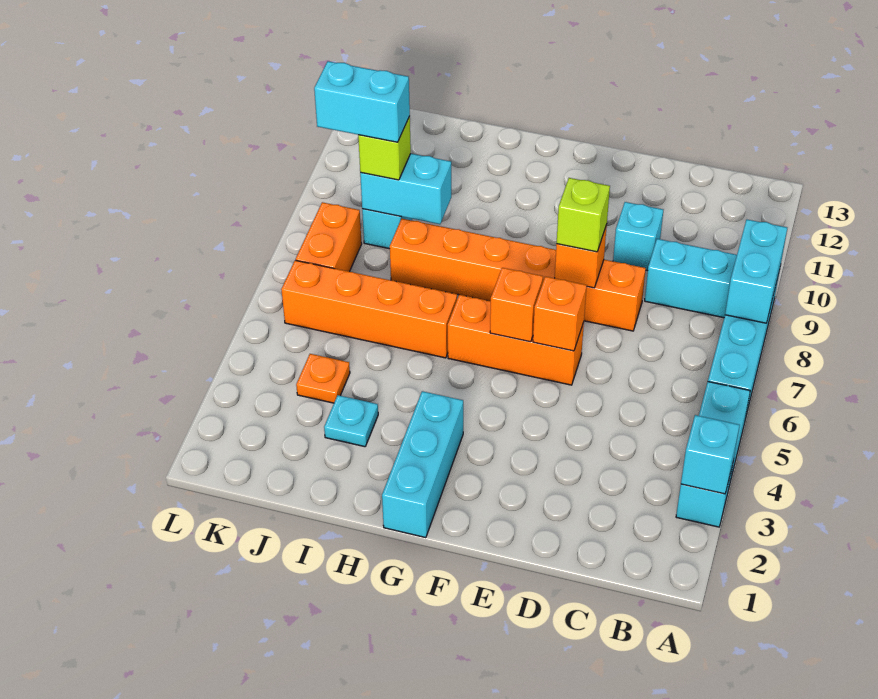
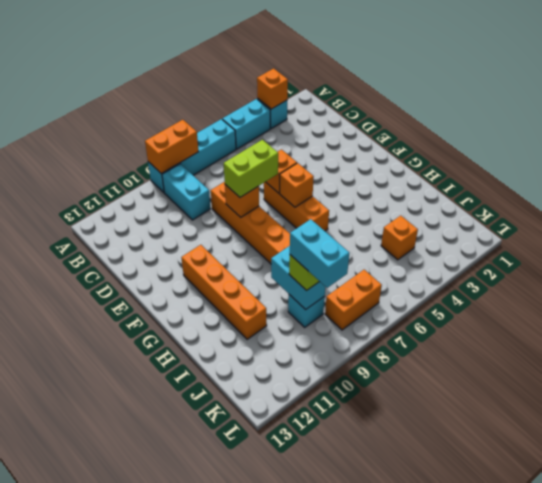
cyan 1x1 brick [681,415,740,494] -> orange 1x1 brick [257,68,288,109]
cyan 1x2 brick [725,220,787,323] -> orange 1x2 brick [145,120,199,174]
cyan 1x1 brick [613,202,663,271] -> none
lime 1x1 brick [557,178,610,252] -> lime 1x2 brick [224,140,278,197]
cyan 1x3 brick [382,391,463,538] -> none
orange 1x4 brick [281,260,457,358] -> orange 1x4 brick moved to [181,245,267,339]
cyan 1x1 plate [324,395,378,447] -> none
orange 1x1 plate [296,354,350,403] -> orange 1x1 brick [381,216,418,260]

